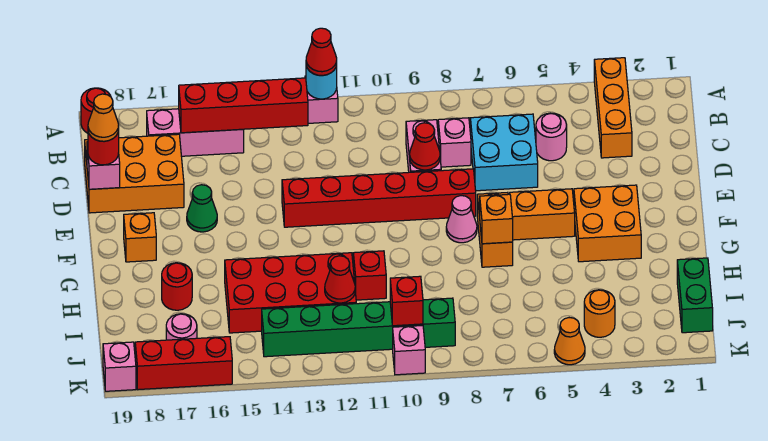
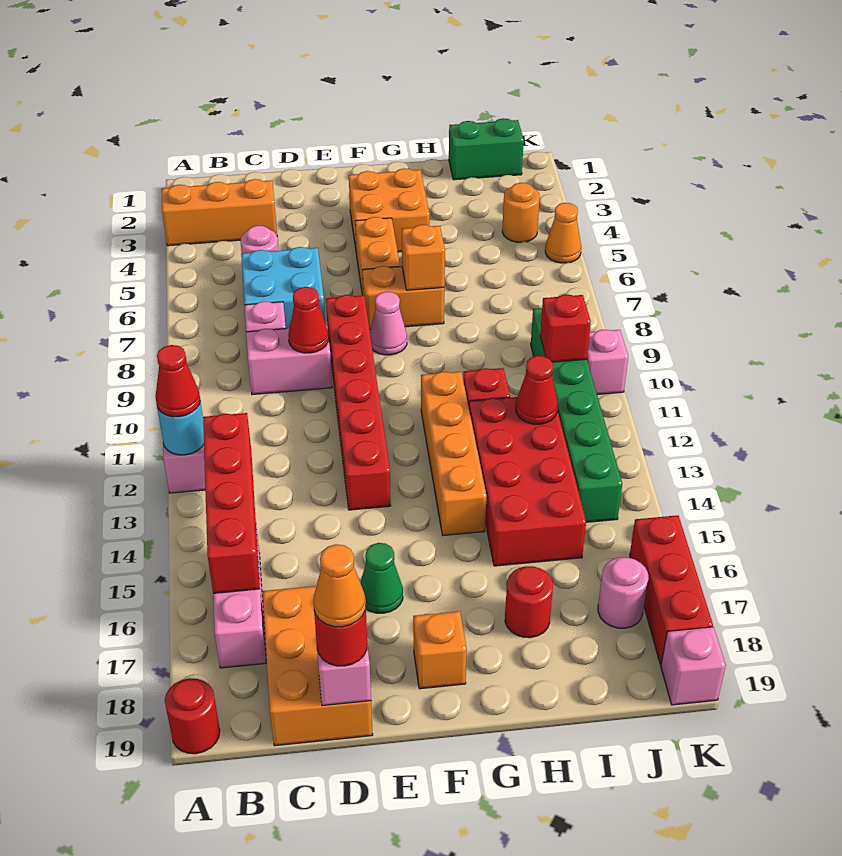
none -> orange 1x4 brick [421,372,487,536]

